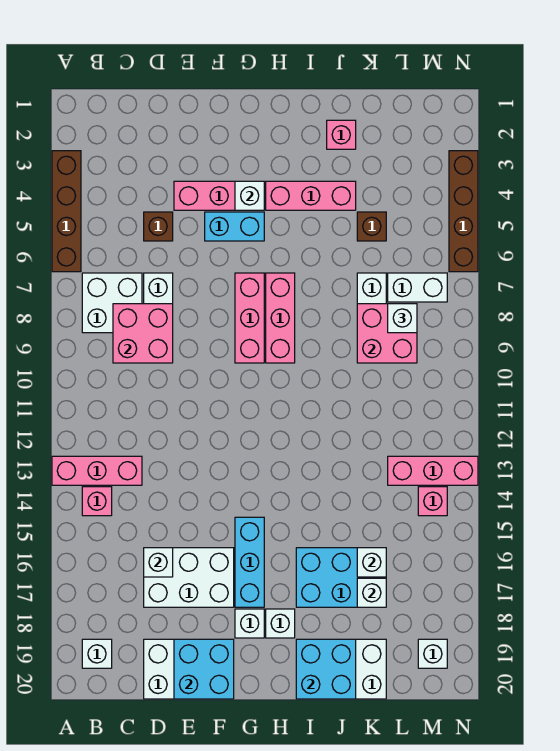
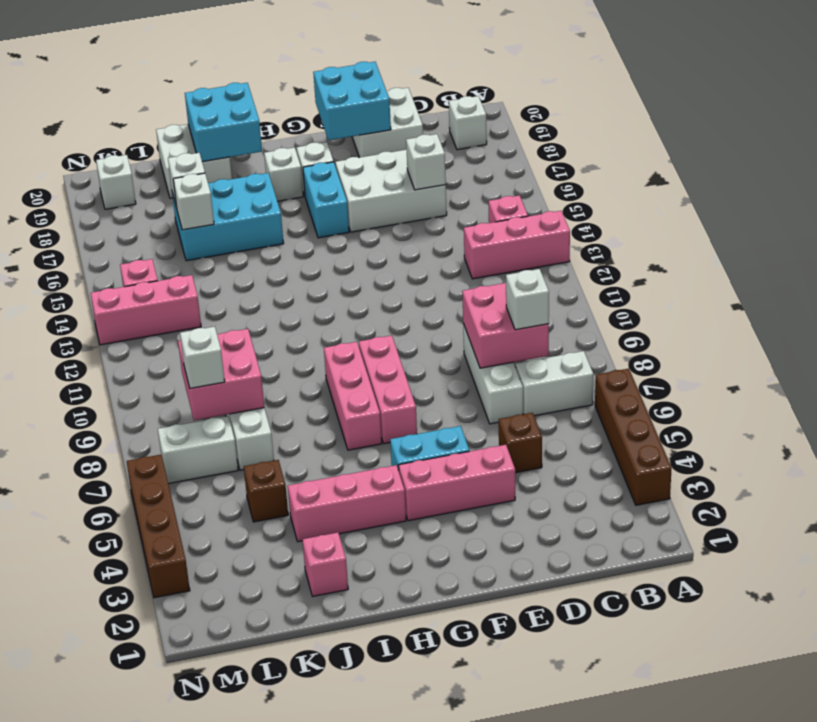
white 2x2 brick [82,273,142,333] -> white 1x2 brick [516,351,593,416]
white 1x1 brick [235,181,264,210] -> white 1x1 brick moved to [506,269,549,330]
cyan 1x3 brick [235,517,264,607] -> cyan 1x2 brick [303,162,349,238]

